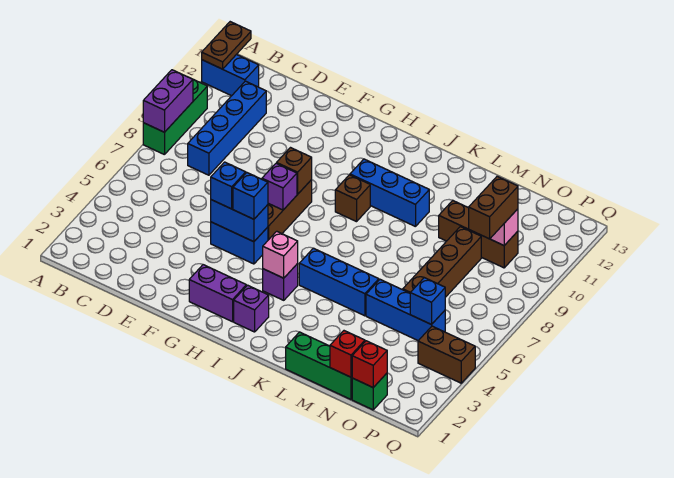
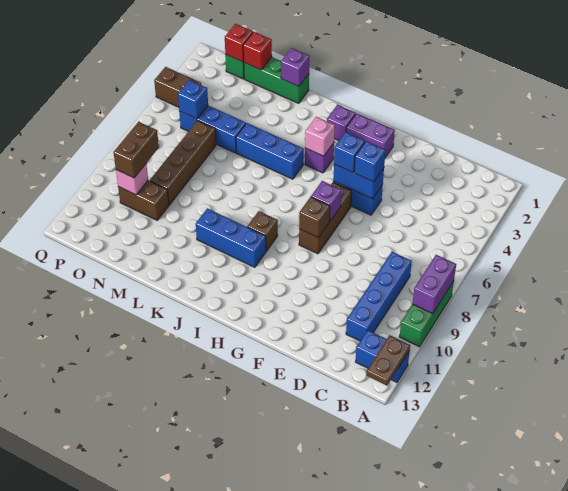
none -> purple 1x1 brick [281,48,310,87]
brown 1x3 brick [439,201,518,268] -> brown 1x2 brick [118,180,169,220]

